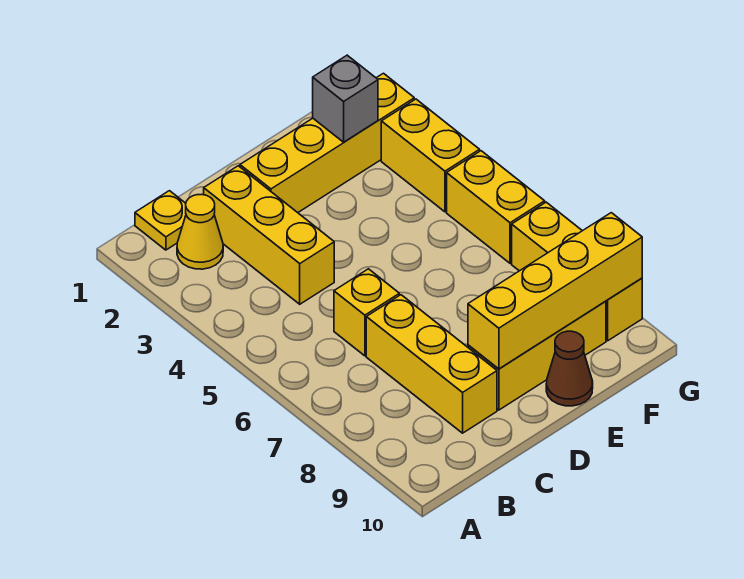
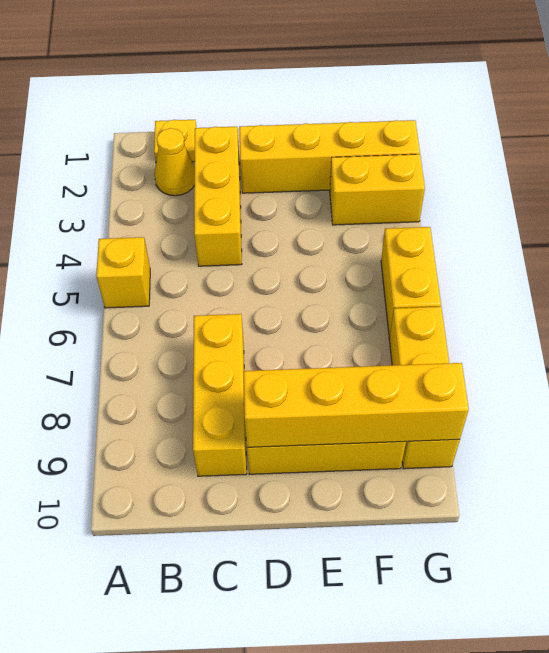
yellow 1x1 brick [334,269,399,356] -> yellow 1x1 brick moved to [96,237,150,308]
brown 1x1 cone [546,331,593,406] -> none
grey 1x1 brick [313,55,378,142] -> none
yellow 1x2 brick [381,99,480,212] -> yellow 1x2 brick turned to [330,154,425,225]

